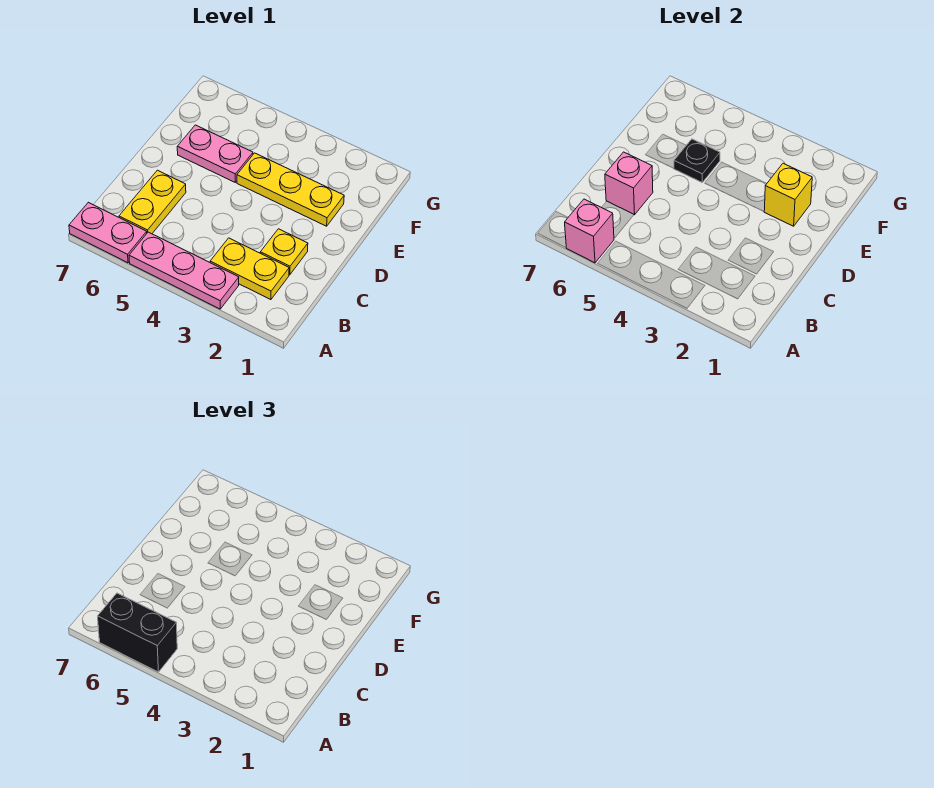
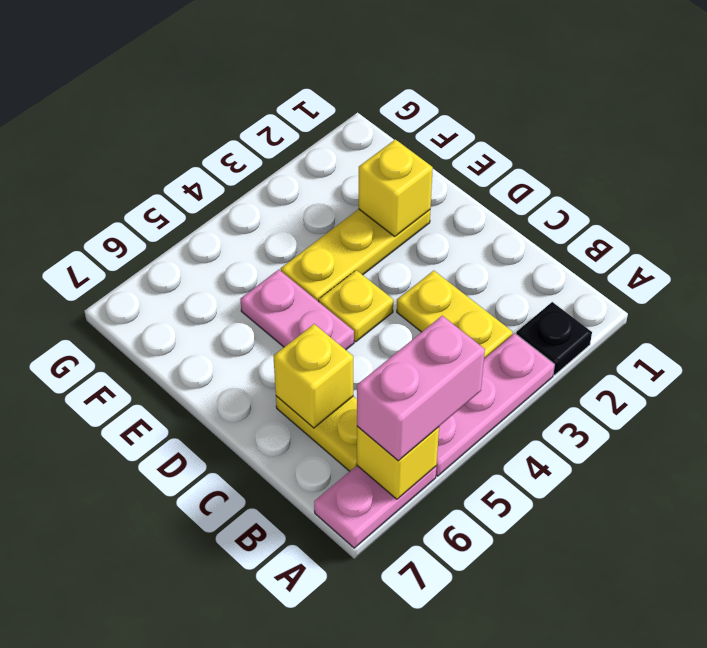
black 1x2 brick [98,593,177,672] -> pink 1x2 brick [357,316,485,461]
pink 1x1 brick [565,199,614,263] -> yellow 1x1 brick [357,426,439,499]
yellow 1x2 plate [210,238,289,300] -> yellow 1x2 plate turned to [397,271,513,359]
yellow 1x1 plate [260,229,308,275] -> yellow 1x1 plate moved to [319,270,393,342]
pink 1x1 brick [605,152,653,215] -> yellow 1x1 brick [273,324,353,428]
pink 1x2 plate [177,125,253,182] -> pink 1x2 plate turned to [240,270,354,350]
black 1x1 plate [674,139,720,182] -> black 1x1 plate moved to [516,302,592,375]

